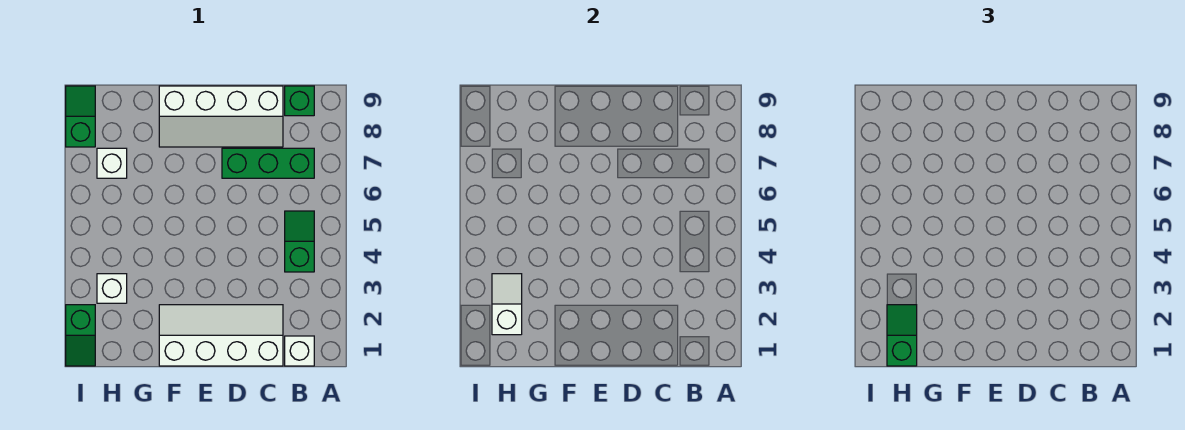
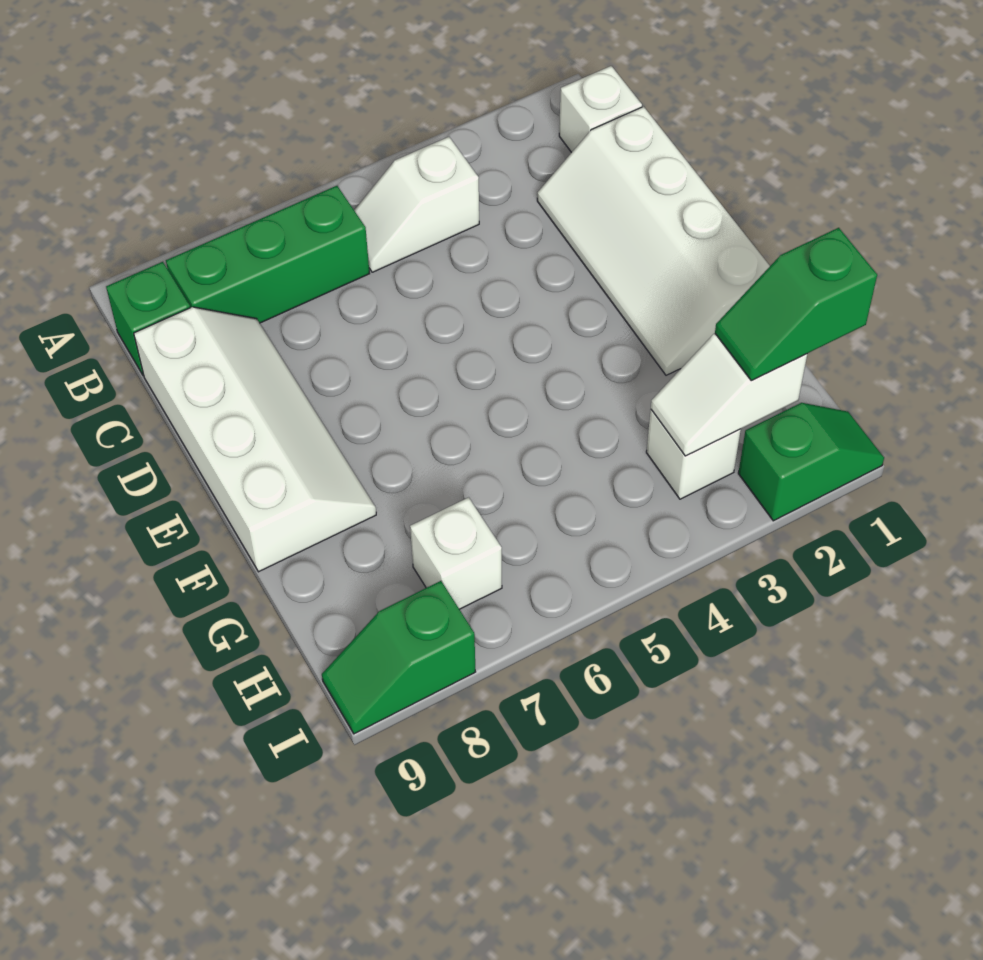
green 1x2 slope [285,211,314,272] -> white 1x2 slope [354,137,479,272]
green 1x3 brick [222,148,314,178] -> green 1x3 brick turned to [166,186,370,323]

